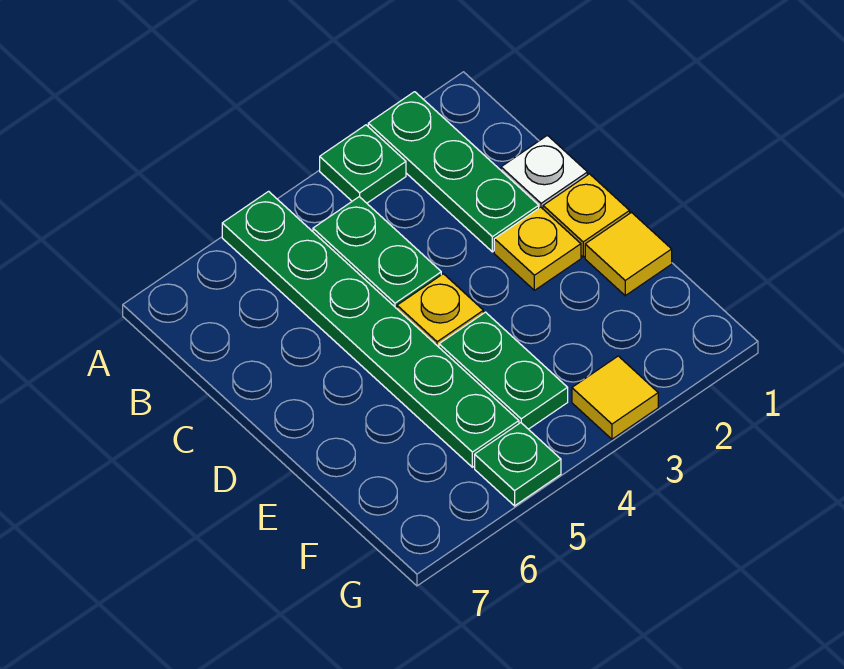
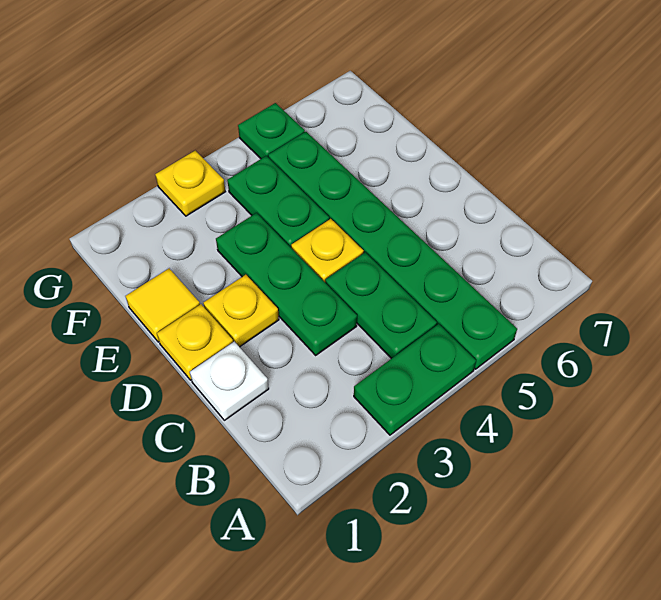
green 1x3 plate [368,92,539,252] -> green 1x3 plate moved to [216,213,357,355]
green 1x1 plate [320,125,406,203] -> green 1x2 plate [354,324,476,435]
yellow 1x1 tile [572,356,658,439] -> yellow 1x1 plate [155,151,225,216]

